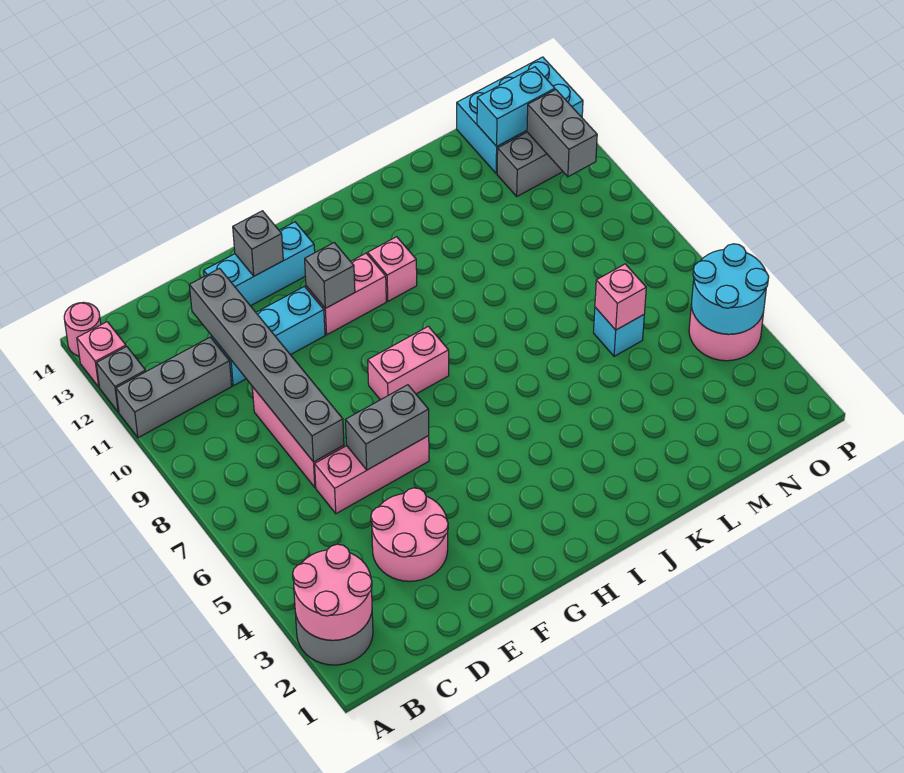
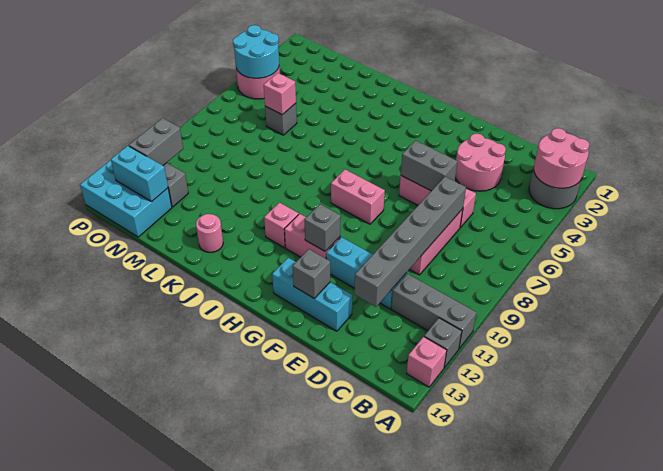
pink 1x1 round brick [64,302,101,356] -> pink 1x1 round brick moved to [196,214,223,252]
cyan 1x1 brick [594,307,644,356] -> grey 1x1 brick [265,103,297,135]

